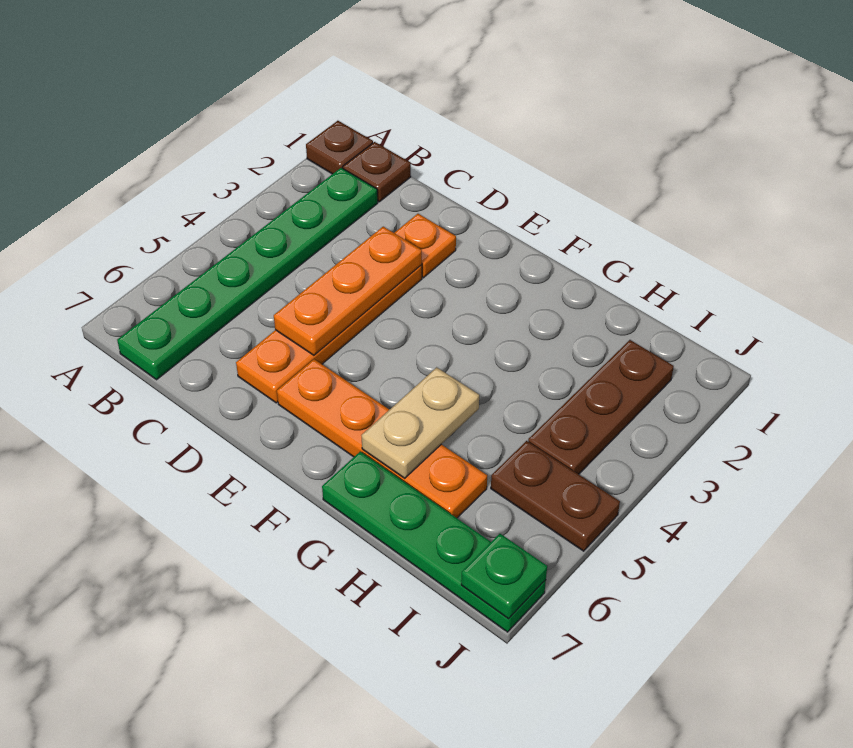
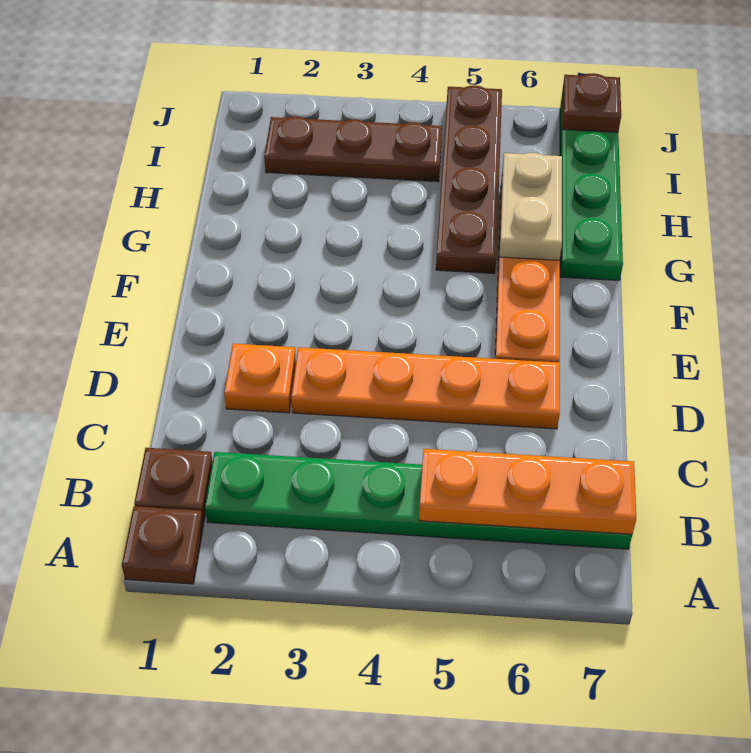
orange 1x3 plate [274,227,422,355] -> orange 1x3 plate moved to [419,449,636,534]
tan 1x2 plate [361,367,479,478] -> tan 1x2 plate turned to [500,153,562,260]
brown 1x2 plate [491,441,620,551] -> brown 1x4 plate [436,85,502,274]
green 1x1 plate [461,534,547,619] -> brown 1x1 plate [562,73,621,132]

